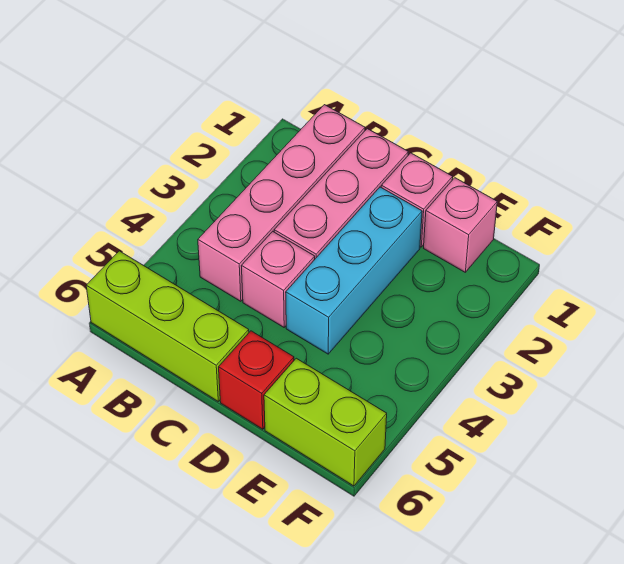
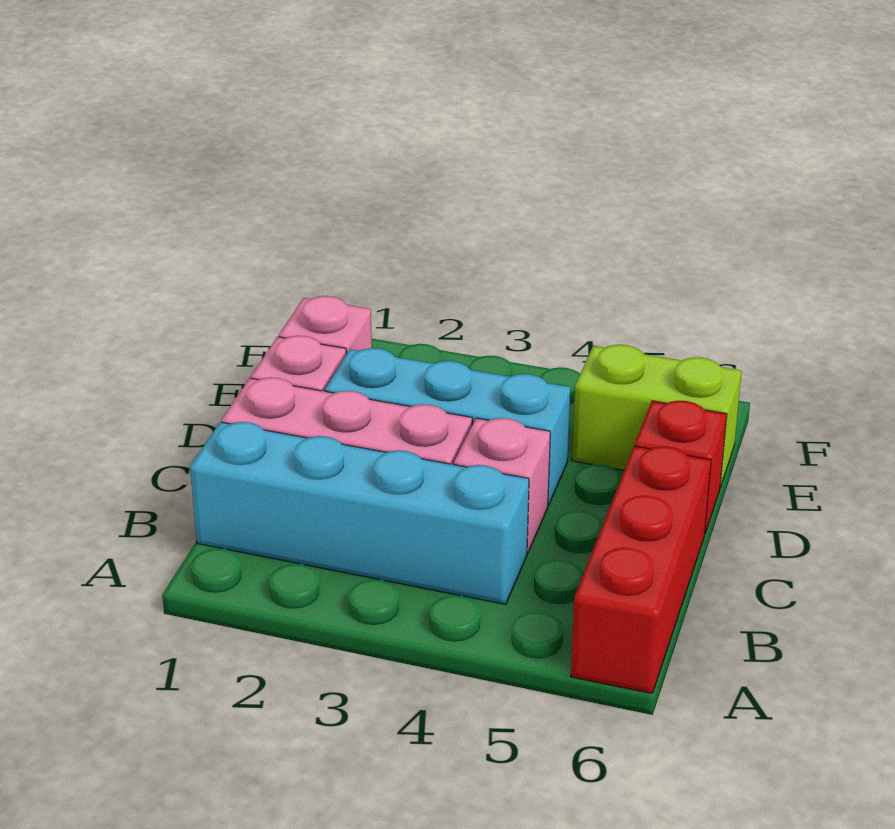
lime 1x3 brick [86,251,249,401] -> red 1x3 brick [571,446,711,693]
pink 1x4 brick [198,105,365,301] -> cyan 1x4 brick [190,422,529,604]
lime 1x2 brick [264,358,387,486] -> lime 1x2 brick turned to [572,345,742,487]

